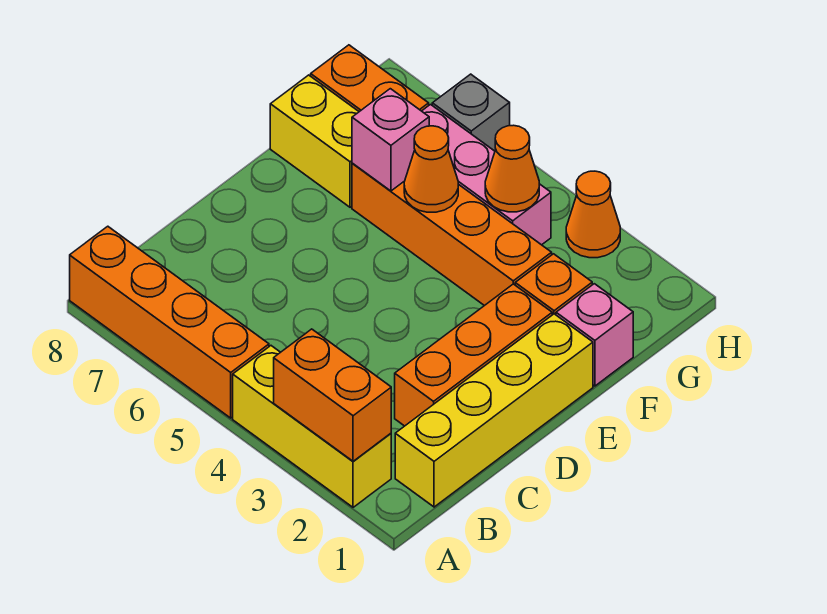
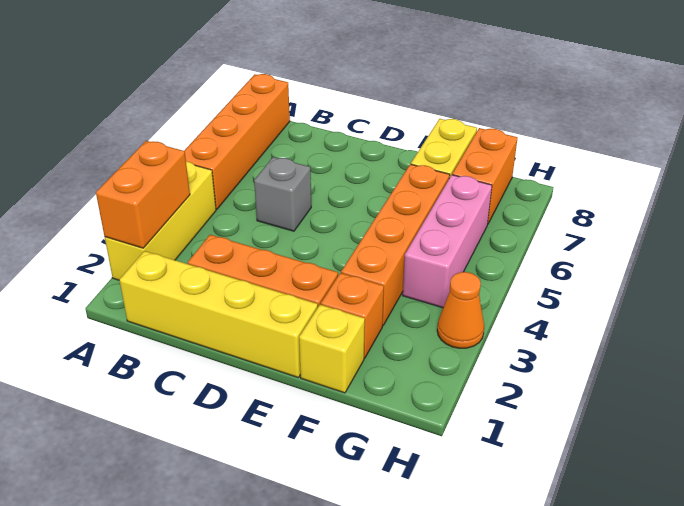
pink 1x1 brick [556,284,633,386] -> yellow 1x1 brick [299,305,365,393]
orange 1x1 cone [404,126,458,212] -> none
pink 1x1 brick [352,89,429,191] -> none
orange 1x1 cone [485,125,539,212] -> none
grey 1x1 brick [432,74,510,151] -> grey 1x1 brick moved to [254,157,311,231]

